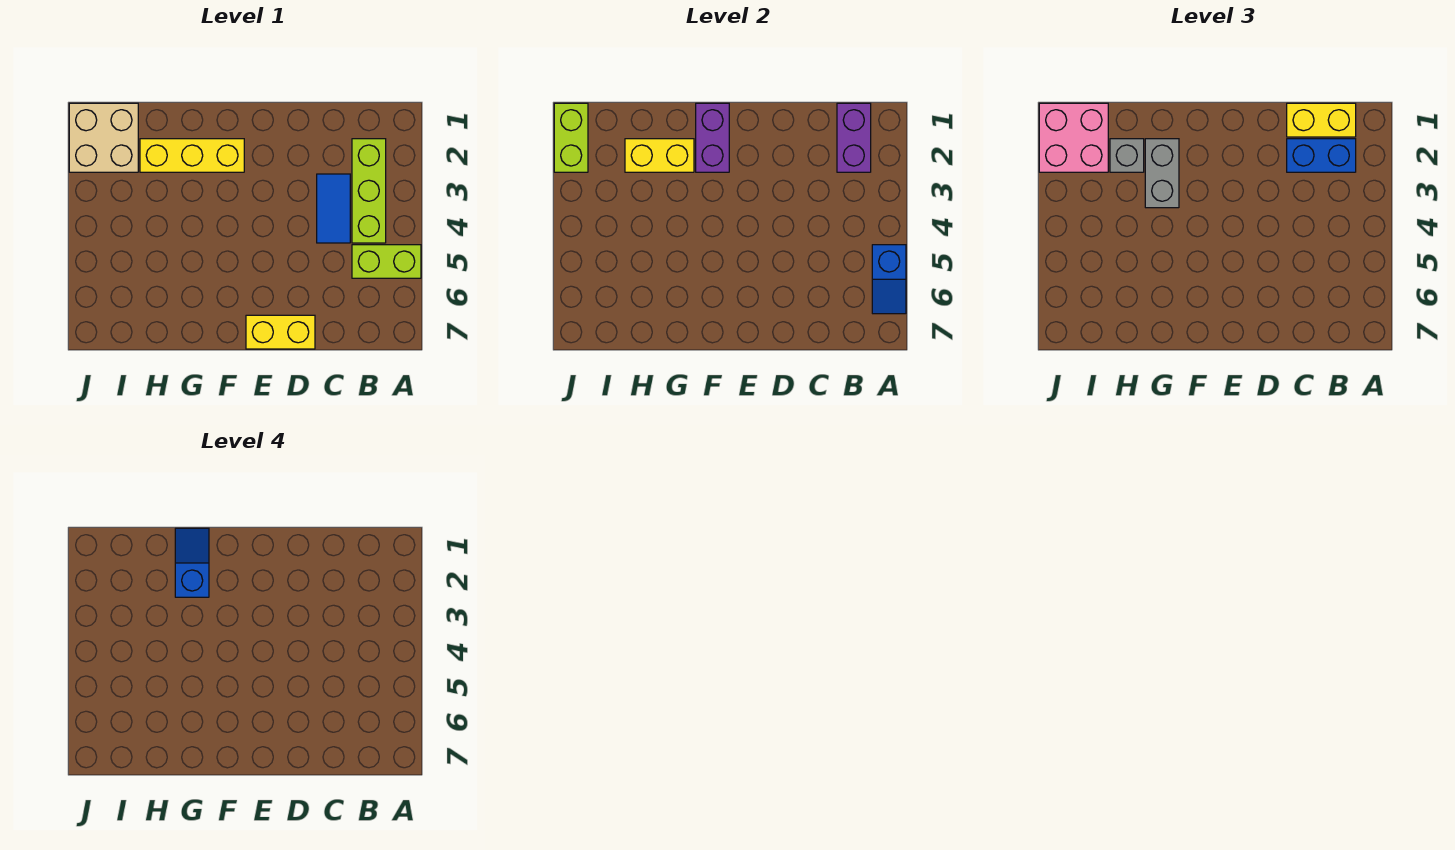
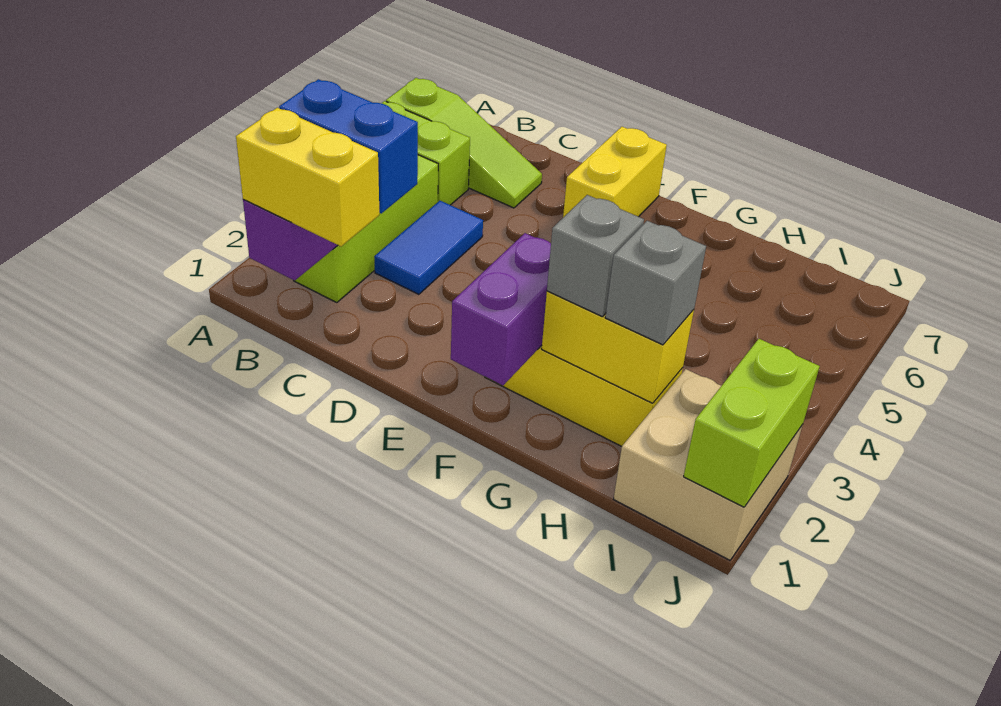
blue 1x2 slope [872,245,906,314] -> none
none -> lime 1x3 slope [386,78,542,208]
yellow 1x2 brick [246,315,315,349] -> yellow 1x2 brick turned to [563,127,667,217]
blue 1x2 slope [175,528,209,597] -> none
grey 1x2 brick [1145,139,1179,208] -> grey 1x1 brick [547,195,644,316]
pink 2x2 brick [1039,103,1108,172] -> none

